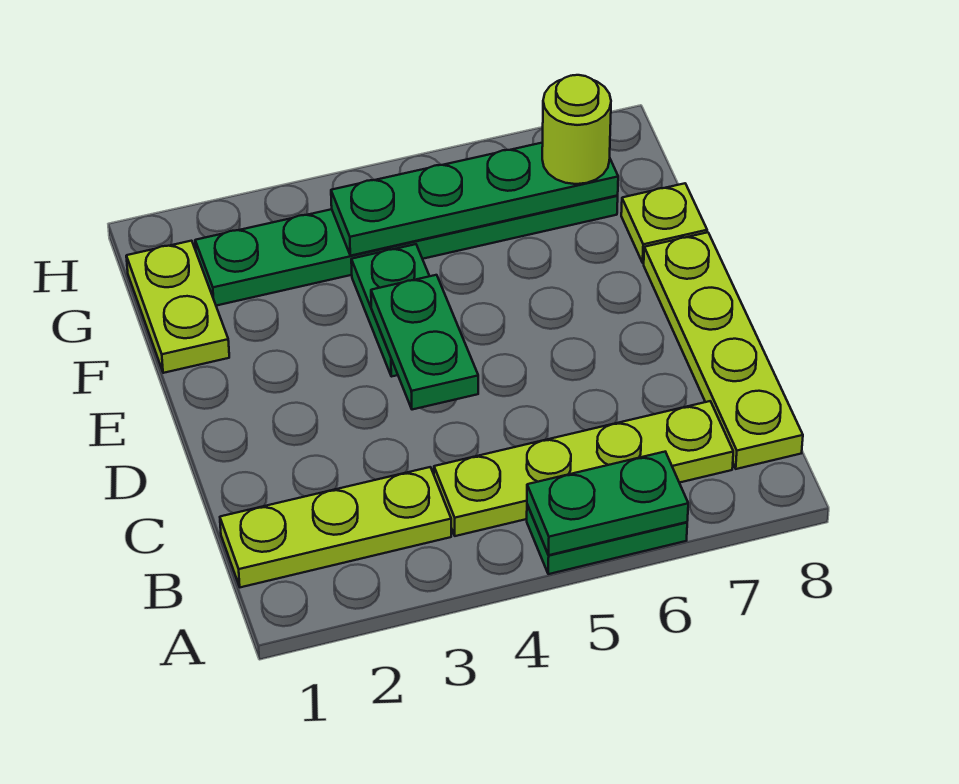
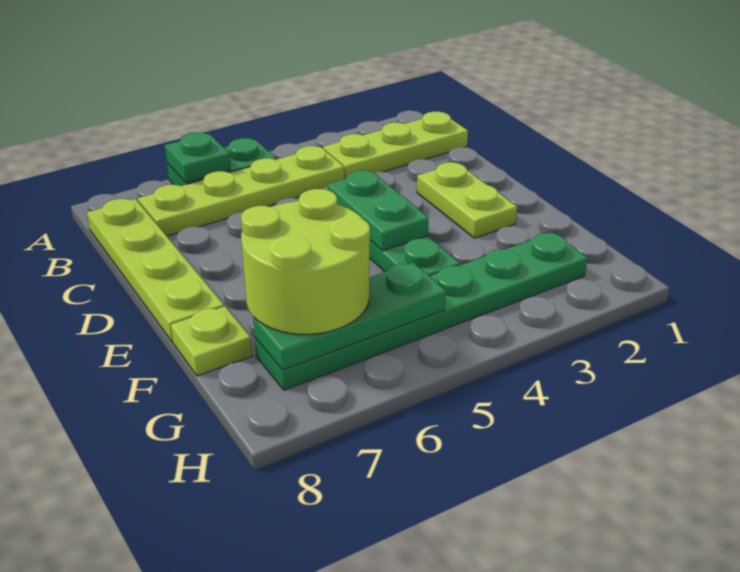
green 1x2 plate [527,452,688,555] -> green 1x1 plate [165,132,231,183]
lime 1x2 plate [126,241,229,373] -> lime 1x2 plate moved to [417,162,517,238]
green 1x4 plate [331,143,618,256] -> green 1x3 plate [253,262,446,370]
lime 1x1 round brick [542,75,611,184] -> lime 2x2 round brick [241,189,370,334]

